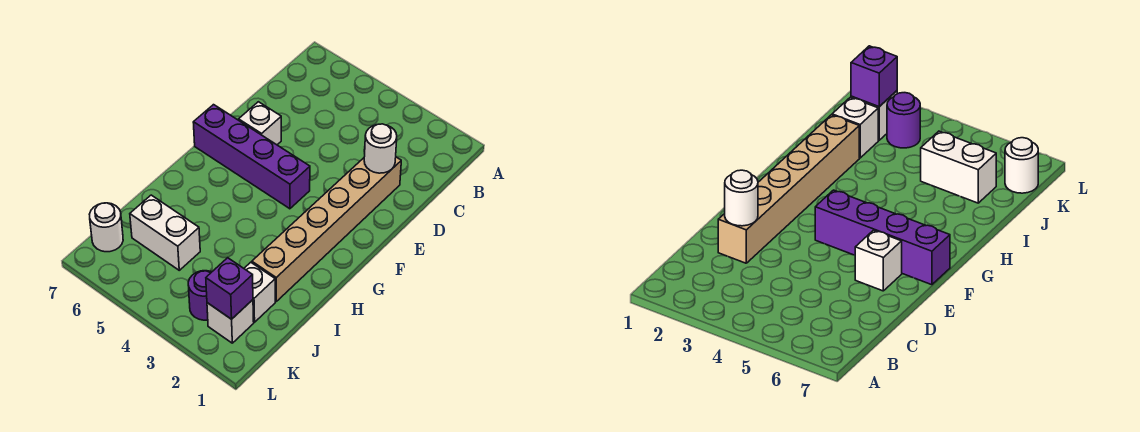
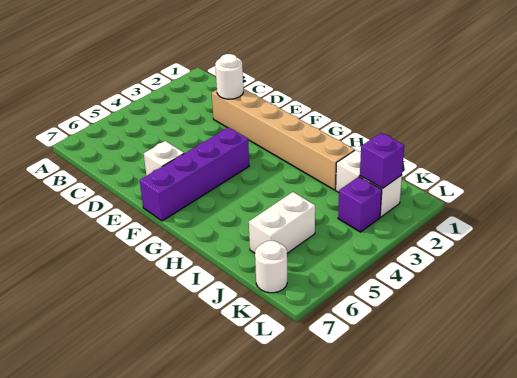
purple 1x1 round brick [188,271,211,320] -> purple 1x1 brick [338,177,382,232]

